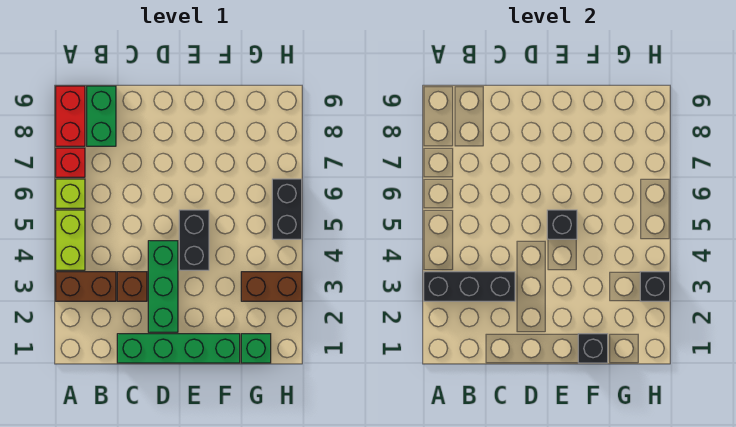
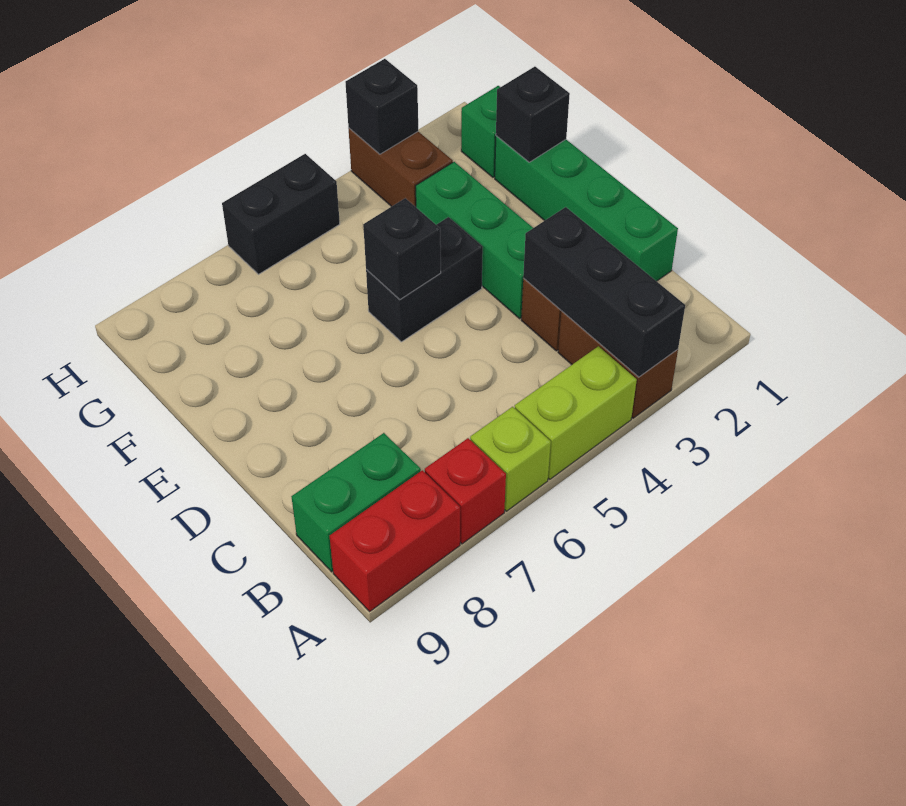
green 1x3 brick [148,241,178,332] -> green 1x3 brick turned to [416,162,533,319]

